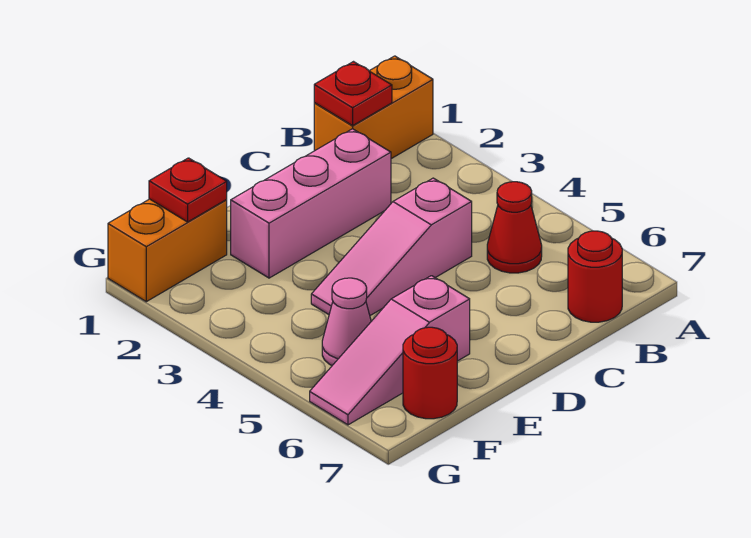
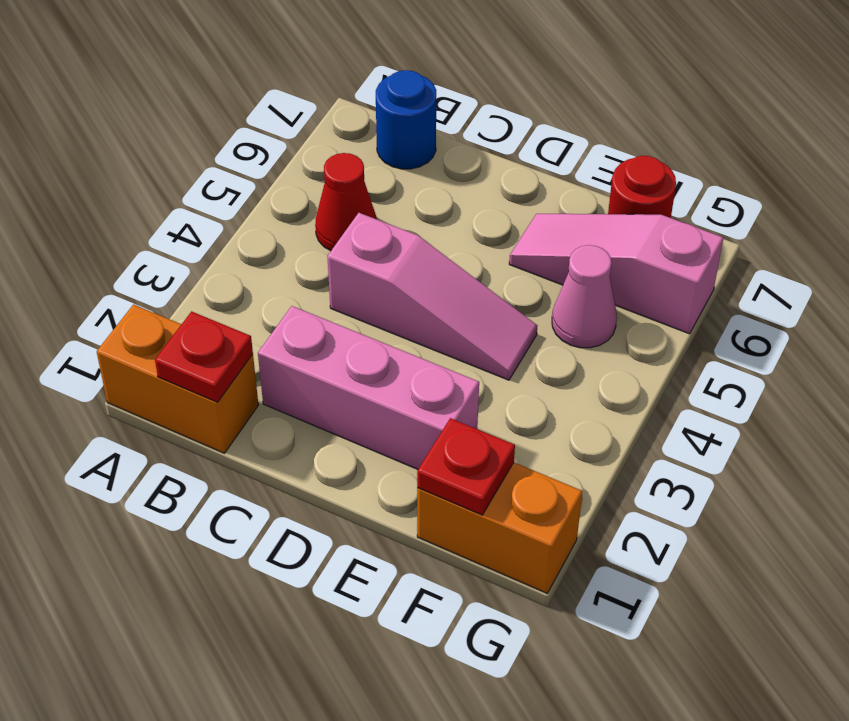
red 1x1 round brick [568,231,622,322] -> blue 1x1 round brick [376,70,436,169]
pink 1x3 slope [310,276,470,425] -> pink 1x3 slope turned to [509,214,723,334]

